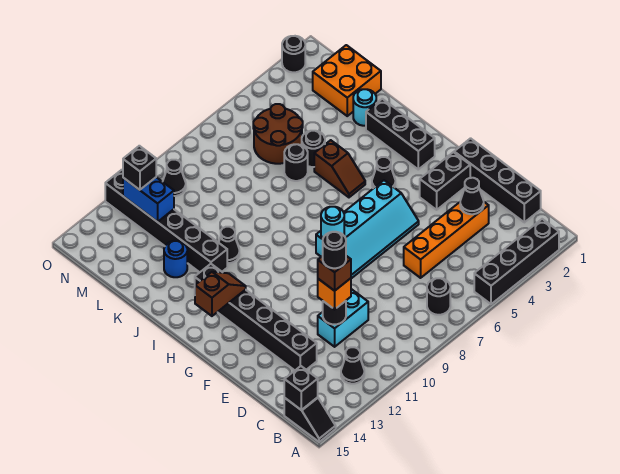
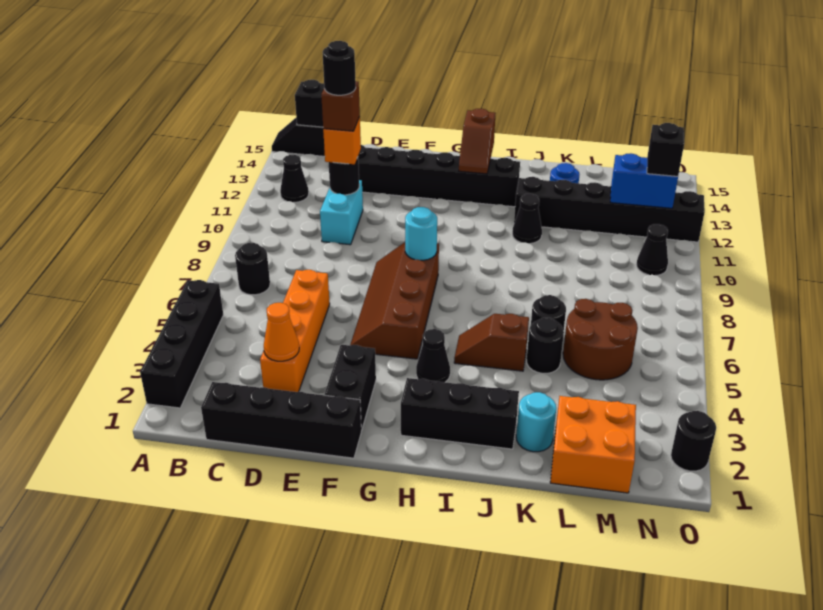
black 1x1 cone [460,178,484,214] -> orange 1x1 cone [264,303,299,361]
cyan 2x4 slope [316,180,419,278] -> brown 2x4 slope [350,242,439,359]

